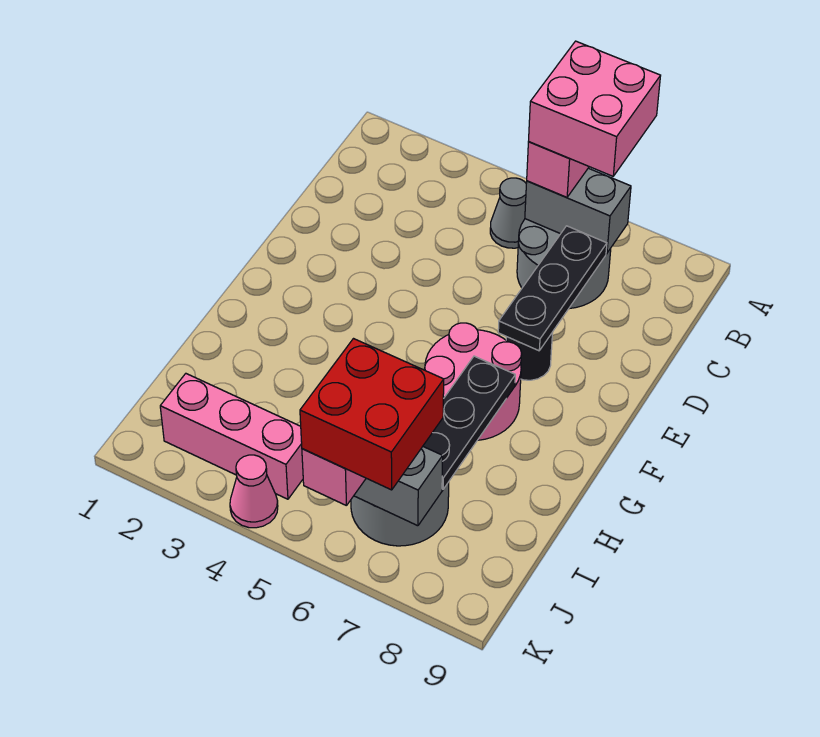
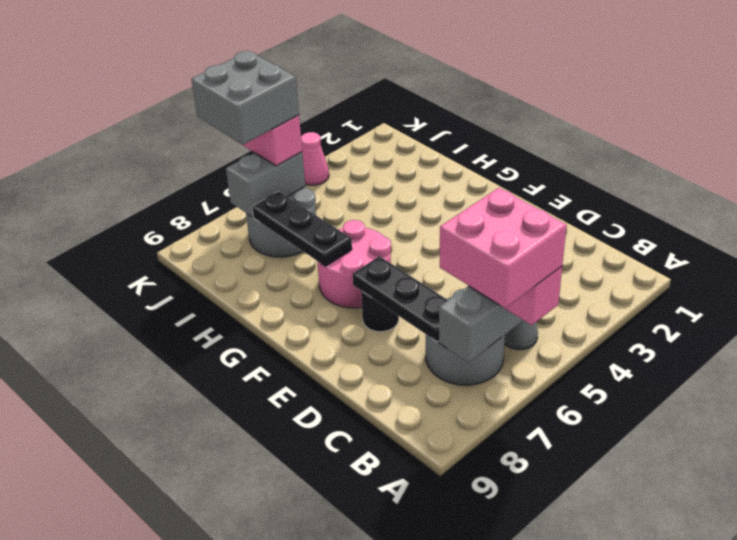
pink 1x3 brick [160,374,303,499] -> none
red 2x2 brick [300,339,444,490] -> grey 2x2 brick [192,51,299,145]

